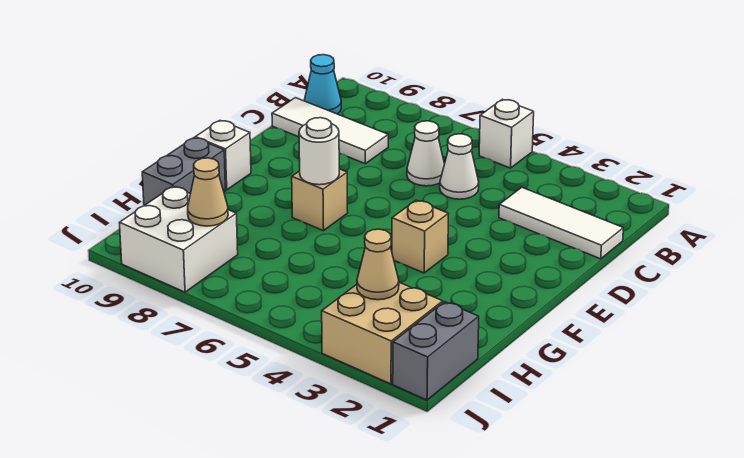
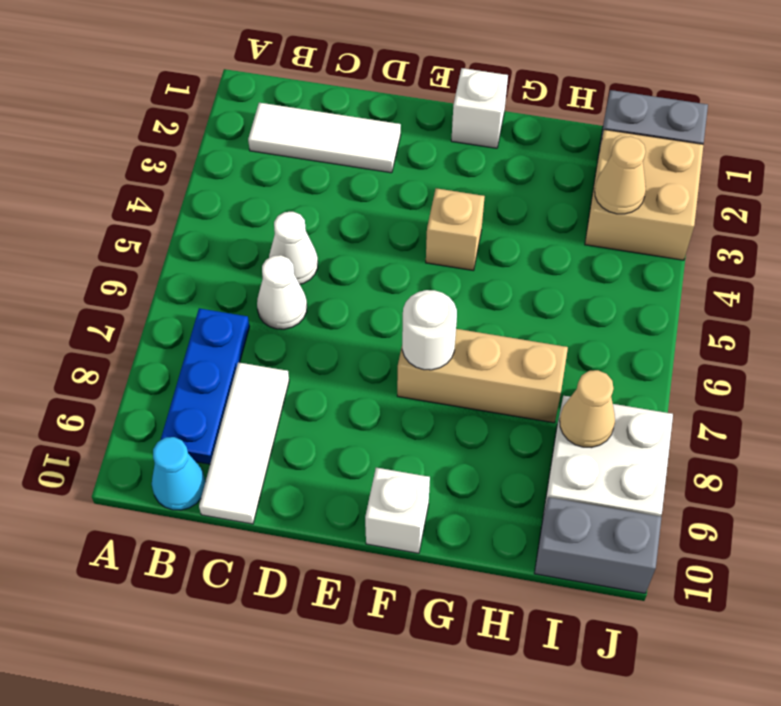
white 1x1 brick [479,99,534,168] -> white 1x1 brick moved to [451,68,508,148]
none -> blue 1x3 plate [161,308,249,464]
white 1x3 tile [499,187,623,259] -> white 1x3 tile turned to [248,103,401,173]
tan 1x1 brick [292,169,348,231] -> tan 1x3 brick [397,329,568,423]
grey 1x2 brick [142,138,226,205] -> grey 1x2 brick moved to [534,497,661,593]

